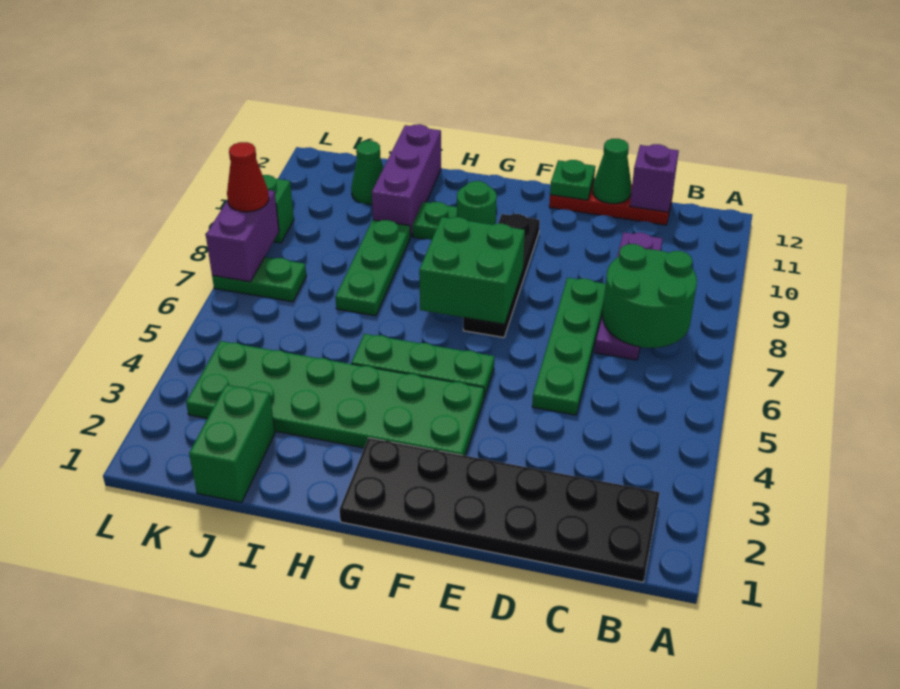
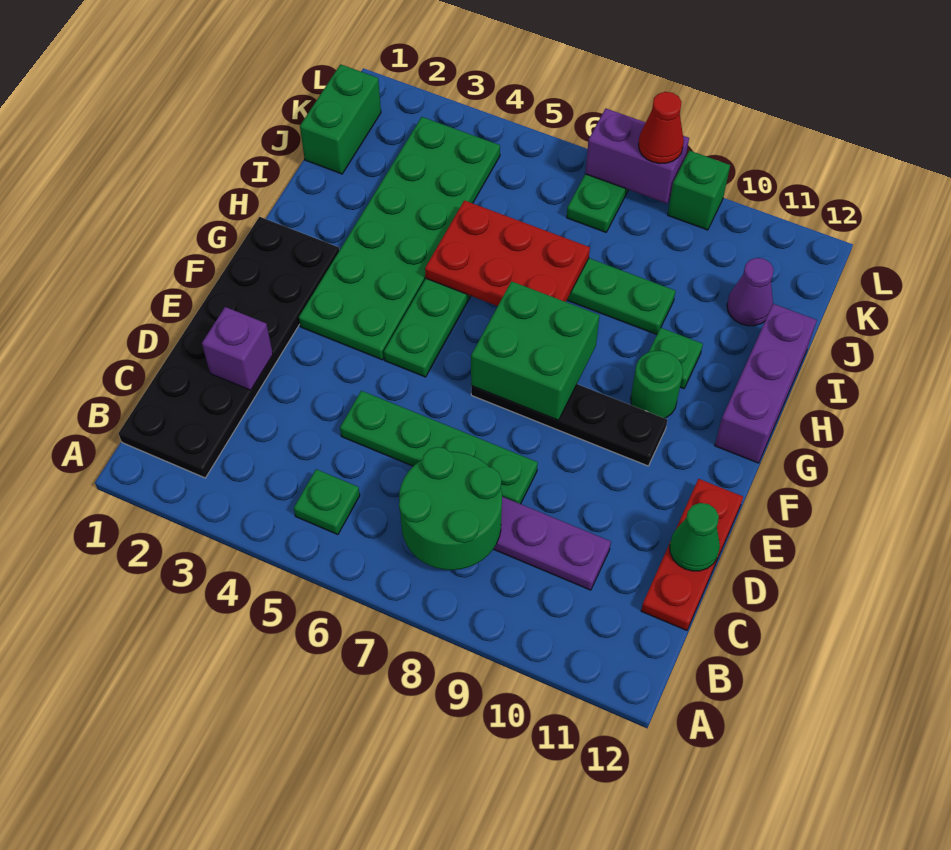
purple 1x1 brick [630,144,679,212] -> purple 1x1 brick moved to [202,307,273,390]
green 1x1 plate [550,160,595,200] -> green 1x1 plate moved to [294,469,360,535]
none -> red 2x3 plate [425,200,590,306]
purple 1x3 brick [372,124,441,237] -> purple 1x3 brick turned to [715,304,817,463]
green 1x2 brick [189,385,275,502] -> green 1x2 brick turned to [300,64,381,174]
green 1x1 cone [351,141,383,205] -> purple 1x1 cone [727,258,773,326]

